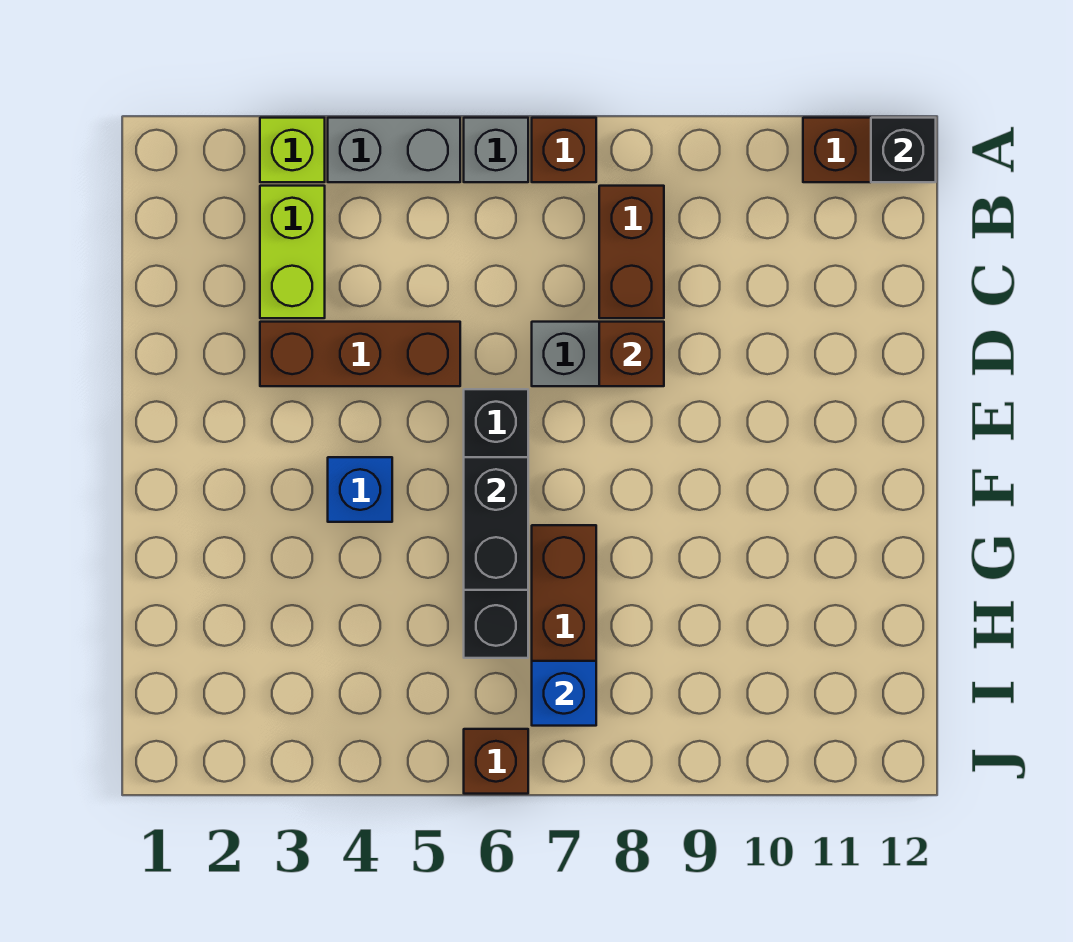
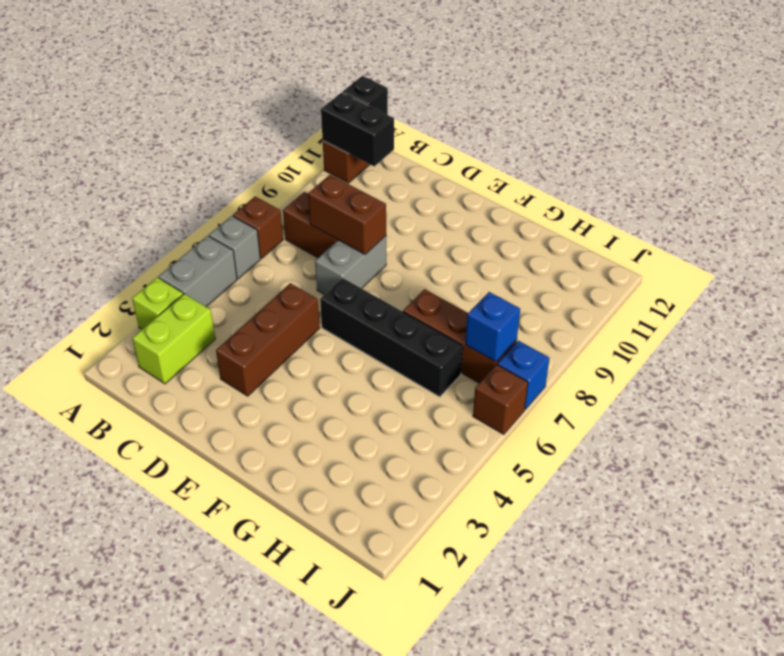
lime 1x2 brick [260,186,325,318] -> lime 1x2 brick turned to [132,294,215,384]
brown 1x1 brick [599,322,664,386] -> brown 1x2 brick [308,175,386,254]
blue 1x1 brick [328,457,392,522] -> blue 1x1 brick moved to [498,341,549,409]
black 1x2 brick [464,457,528,590] -> black 1x2 brick moved to [321,93,394,166]

